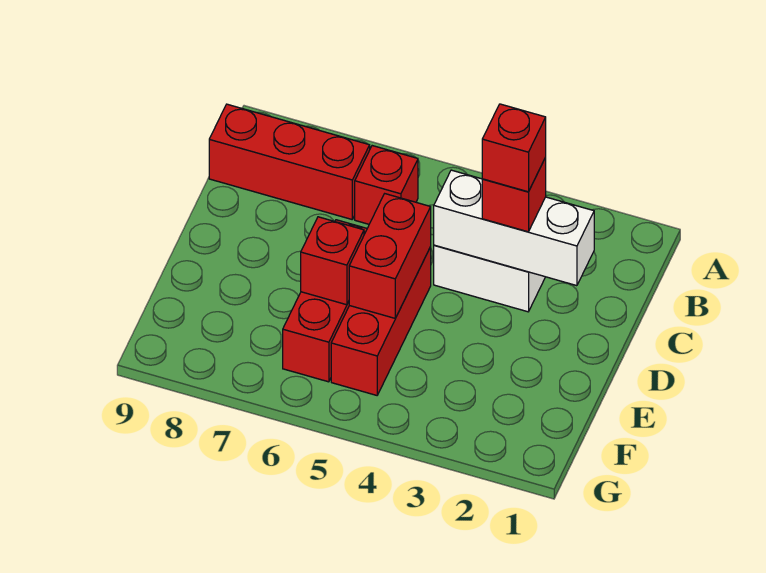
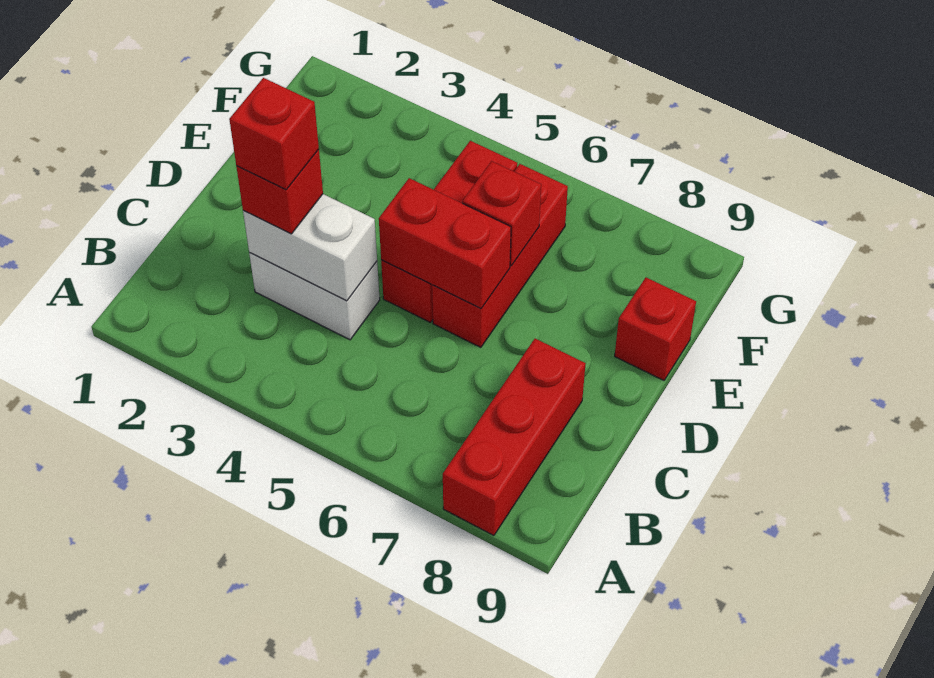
red 1x1 brick [355,146,418,224] -> red 1x1 brick moved to [615,278,696,380]
red 1x3 brick [209,104,370,219] -> red 1x3 brick turned to [443,339,586,535]
white 1x3 brick [434,170,594,286] -> white 1x2 brick [243,194,377,301]
red 1x2 brick [349,194,431,318] -> red 1x2 brick turned to [379,178,511,309]

